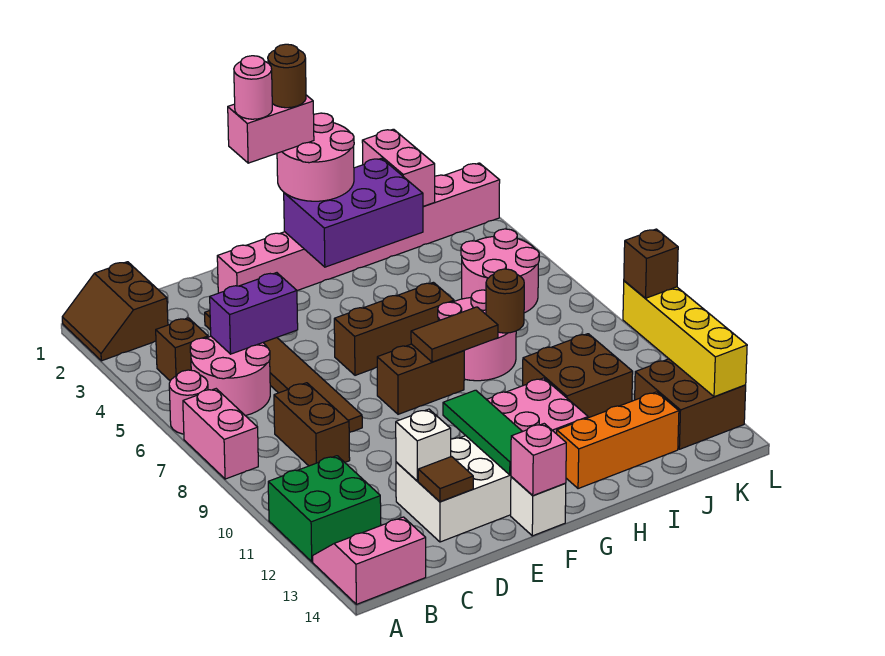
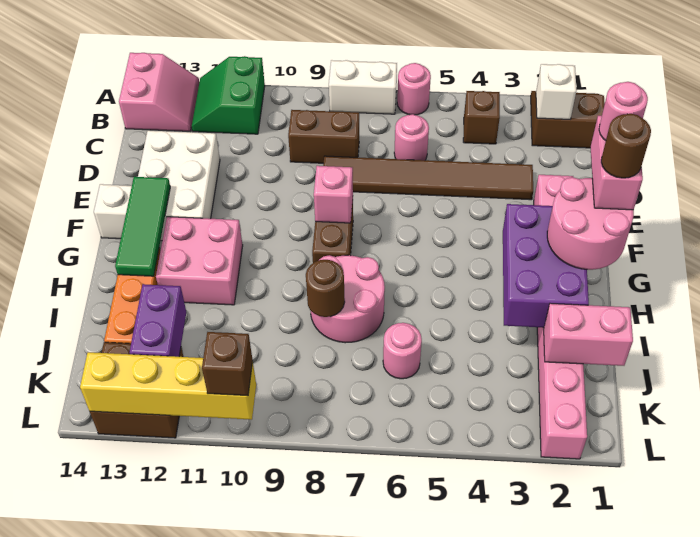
pink 1x2 brick [183,389,258,479] -> white 1x2 brick [329,60,397,114]
green 2x2 brick [268,456,381,562] -> green 2x2 slope [192,56,265,134]
pink 2x2 round brick [190,336,270,416] -> pink 1x1 round brick [394,114,429,160]
purple 1x2 brick [210,273,298,354] -> purple 1x2 brick moved to [129,284,186,357]
white 1x1 brick [396,409,451,481] -> white 1x1 brick moved to [536,64,576,120]
brown 1x1 tile [418,457,473,502] -> none
brown 1x3 brick [334,282,454,375] -> none
green 1x3 tile [443,390,523,475] -> green 1x3 tile turned to [115,177,170,276]
pink 1x1 brick [511,424,566,495] -> pink 1x1 brick moved to [314,166,353,223]
brown 1x2 tile [411,307,498,362] -> none
brown 2x2 brick [523,334,633,418] -> none
pink 2x2 round brick [461,229,539,313] -> pink 1x1 round brick [383,323,422,379]

